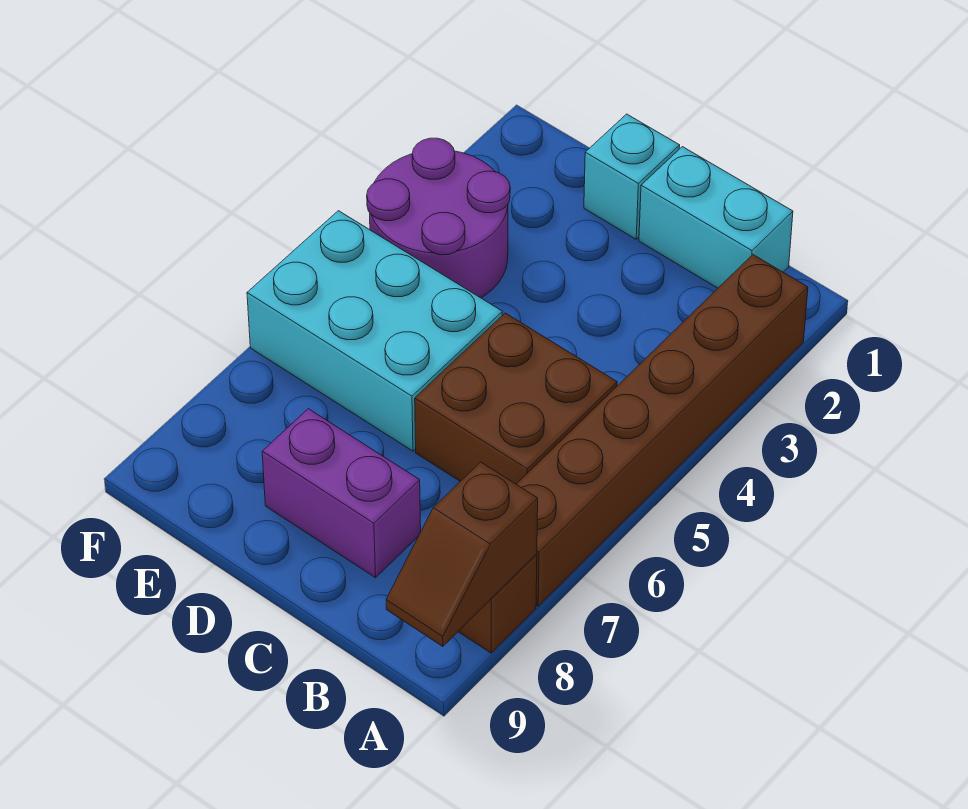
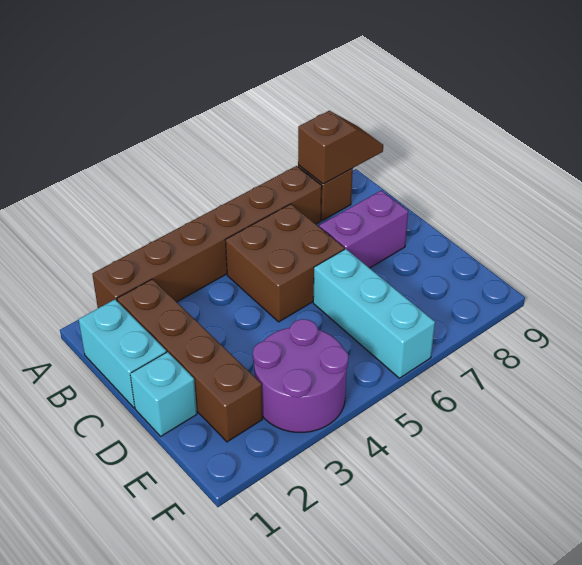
none -> brown 1x4 brick [117,279,263,442]
purple 1x2 brick [262,409,421,578] -> purple 1x2 brick turned to [319,190,408,268]
cyan 2x3 brick [247,211,502,451] -> cyan 1x3 brick [313,249,435,378]

